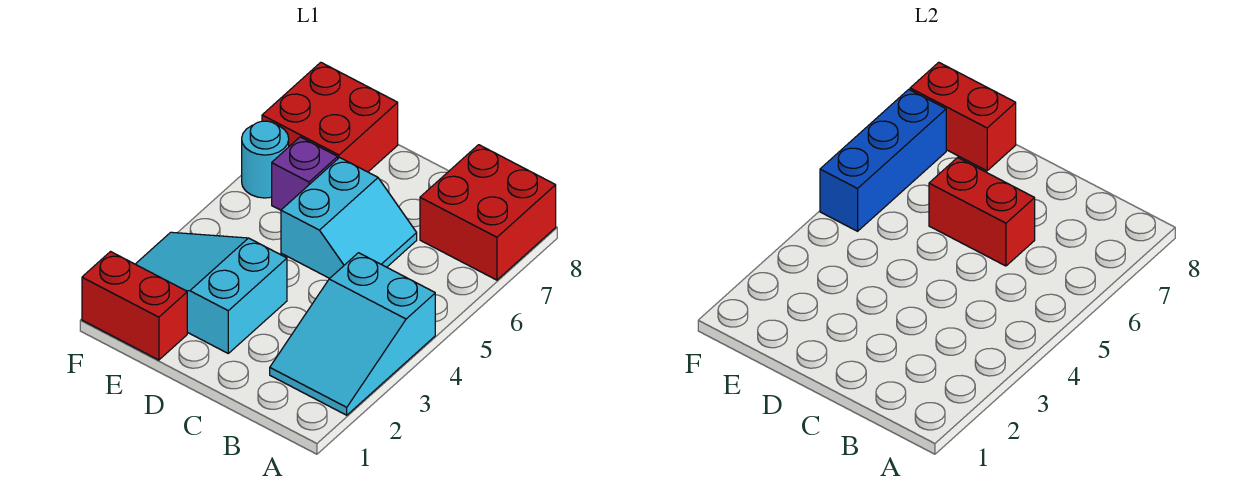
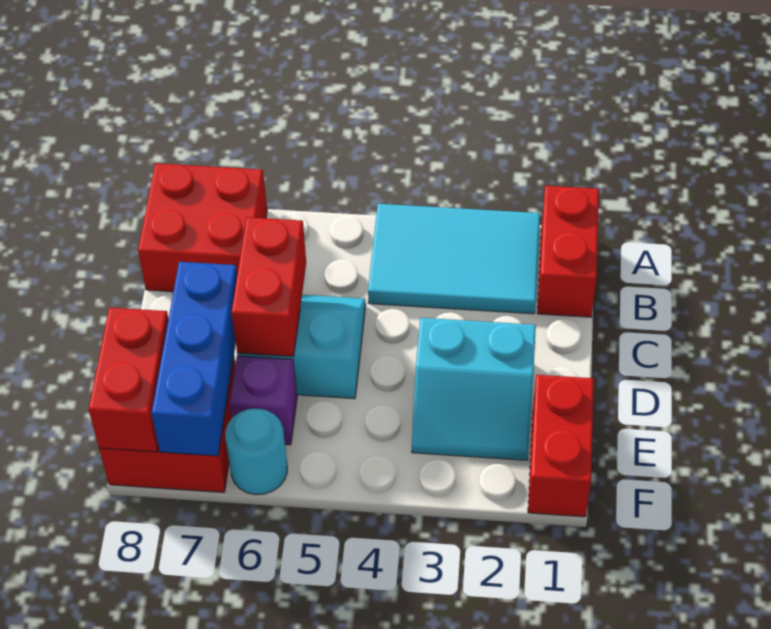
none -> red 1x2 brick [537,186,599,317]
cyan 2x3 slope [270,253,435,415] -> cyan 2x3 tile [368,204,540,314]
cyan 2x3 slope [136,232,287,353] -> cyan 2x2 slope [412,318,536,460]
blue 1x3 brick [820,89,946,231] -> blue 1x3 brick turned to [152,262,237,456]

